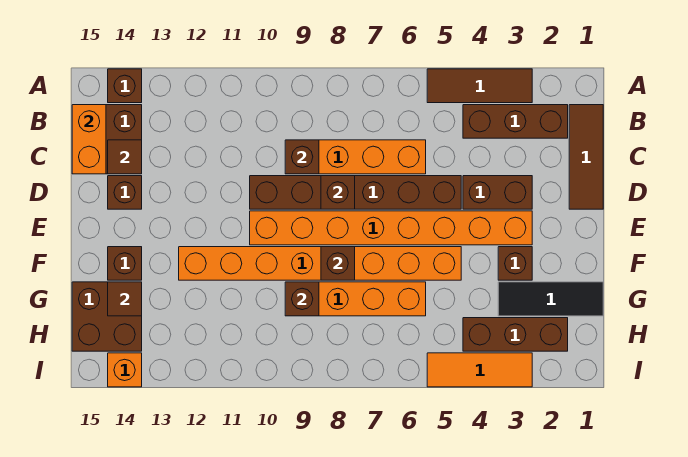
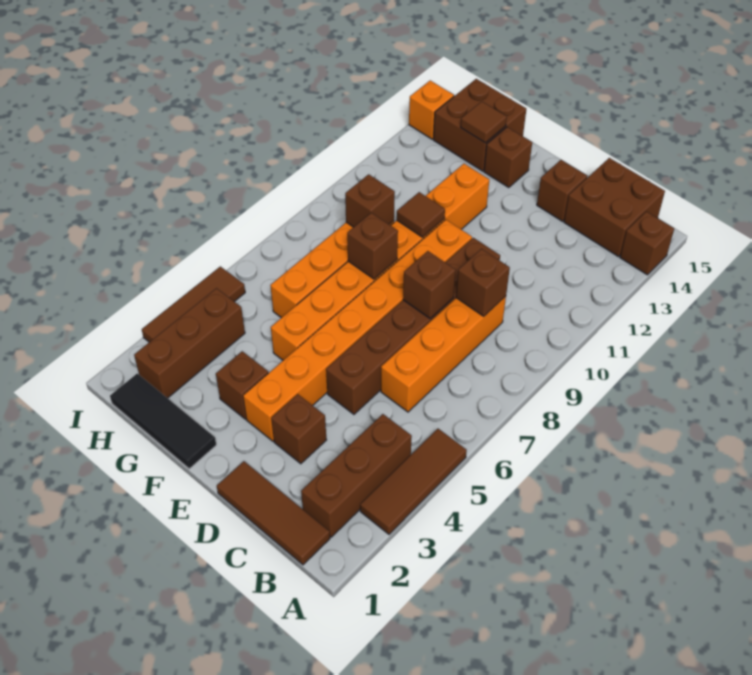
orange 1x2 brick [72,105,106,174] -> none
brown 1x1 tile [108,140,142,174] -> brown 1x1 tile moved to [397,192,445,237]
brown 1x2 brick [463,176,532,209] -> brown 1x1 brick [271,394,326,464]
black 1x3 tile [498,282,603,316] -> black 1x3 tile turned to [110,374,216,469]
orange 1x3 tile [427,353,532,387] -> brown 1x3 tile [142,266,245,342]

